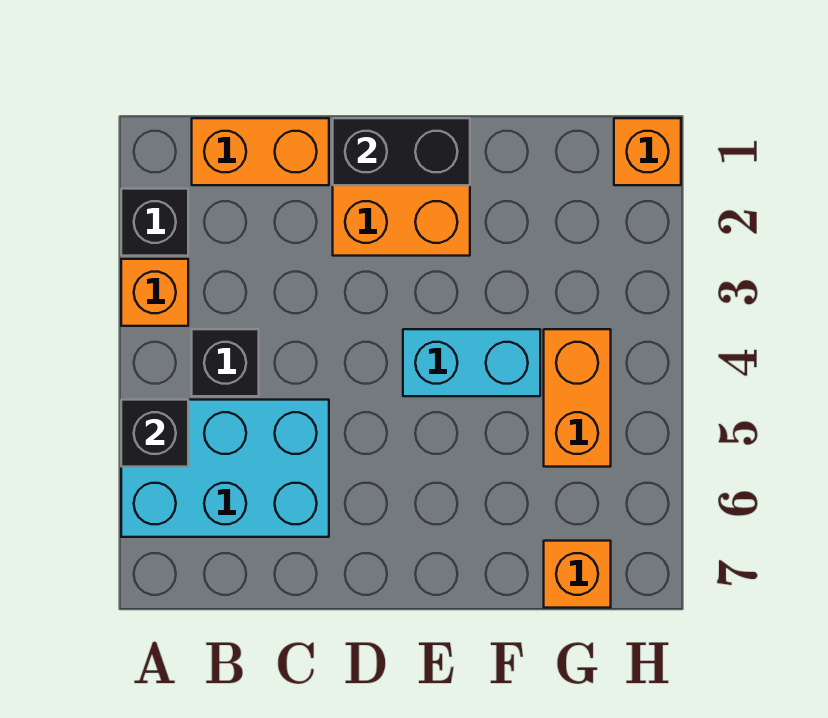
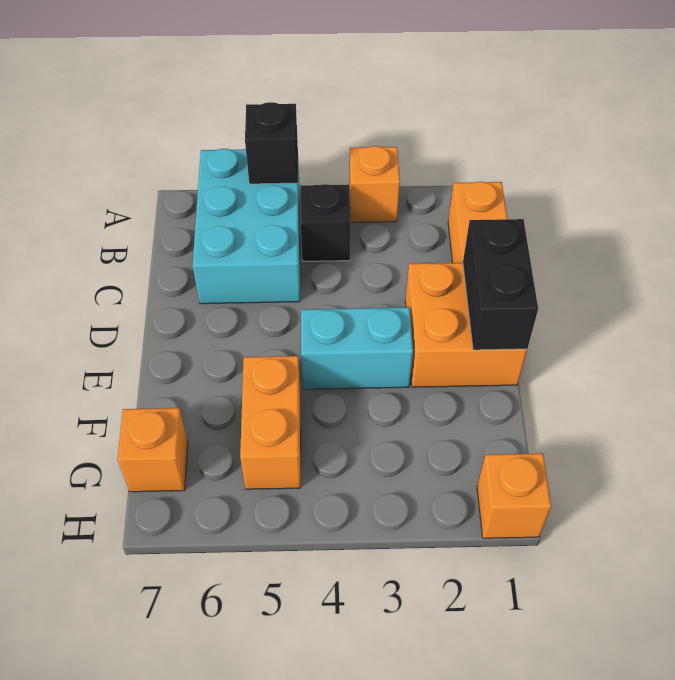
black 1x1 brick [121,189,188,256] -> none
cyan 1x2 brick [403,329,540,396] -> cyan 1x2 brick turned to [301,307,413,389]
orange 1x2 brick [544,329,611,467] -> orange 1x2 brick turned to [240,356,301,489]

